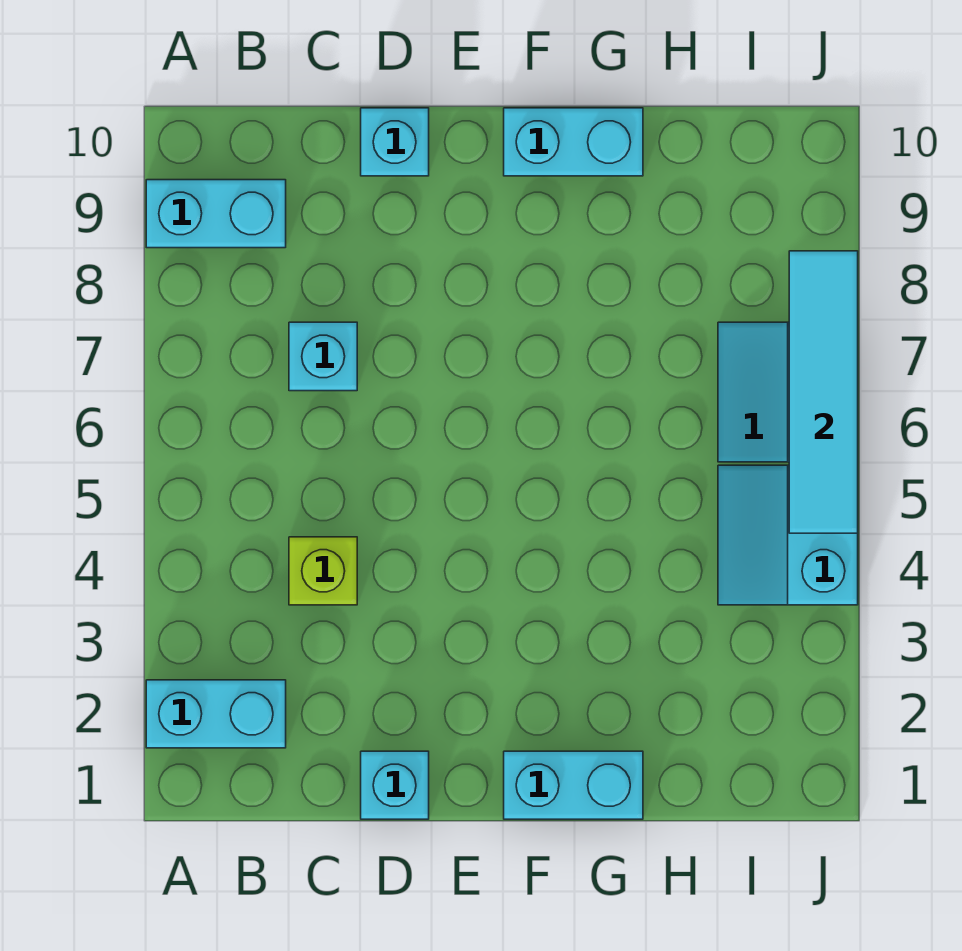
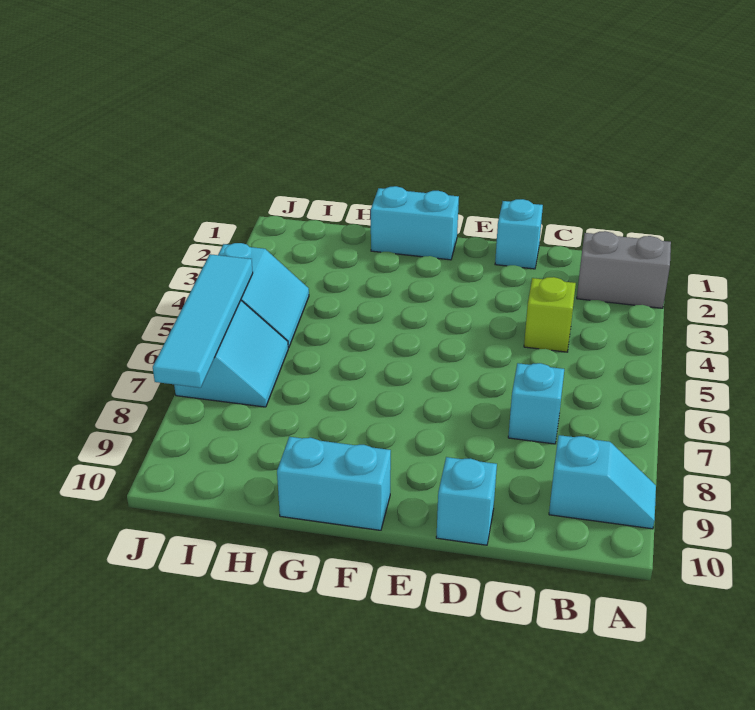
cyan 1x2 brick [146,680,286,748] -> grey 1x2 brick [577,231,671,308]
cyan 1x2 brick [146,180,286,248] -> cyan 1x2 slope [549,435,656,529]

